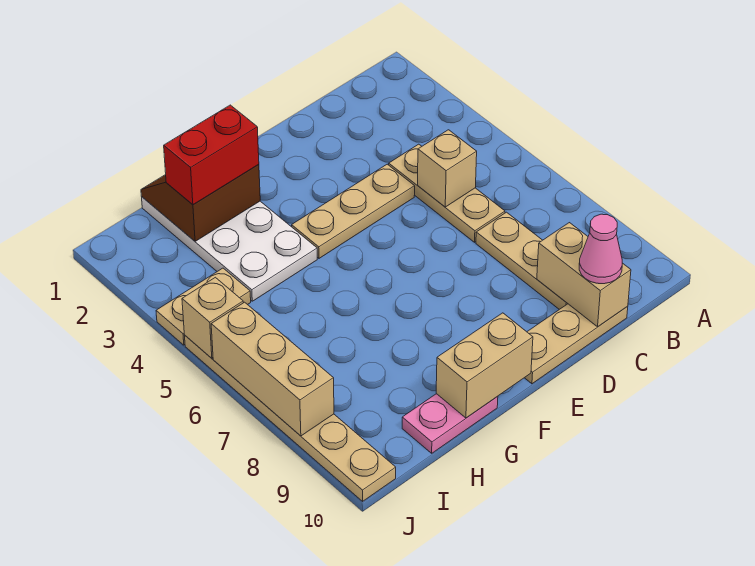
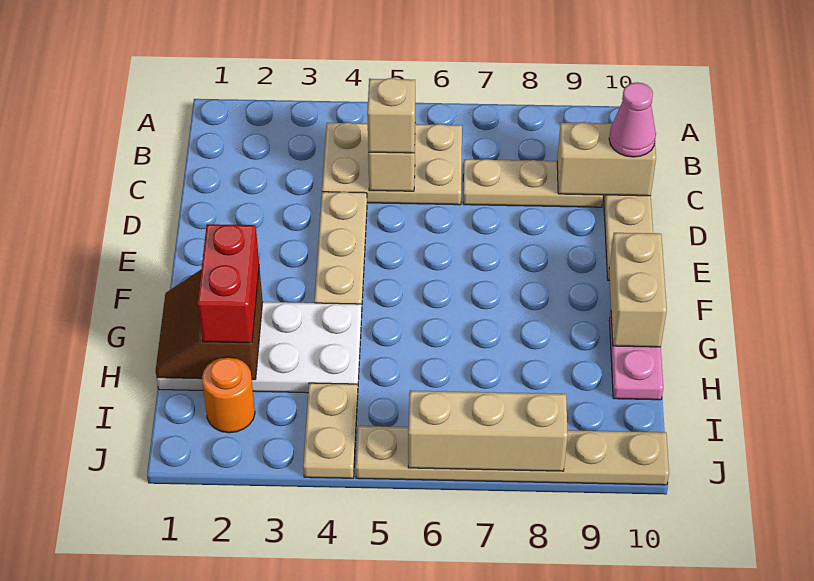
tan 1x3 plate [389,144,505,242] -> tan 2x3 plate [322,122,462,205]
none -> orange 1x1 round brick [202,357,255,433]
tan 1x1 brick [182,277,243,358] -> tan 1x1 brick moved to [367,78,415,153]

